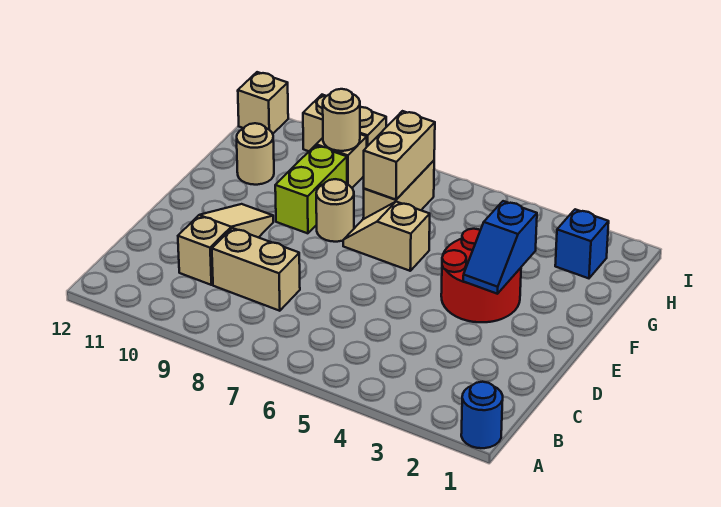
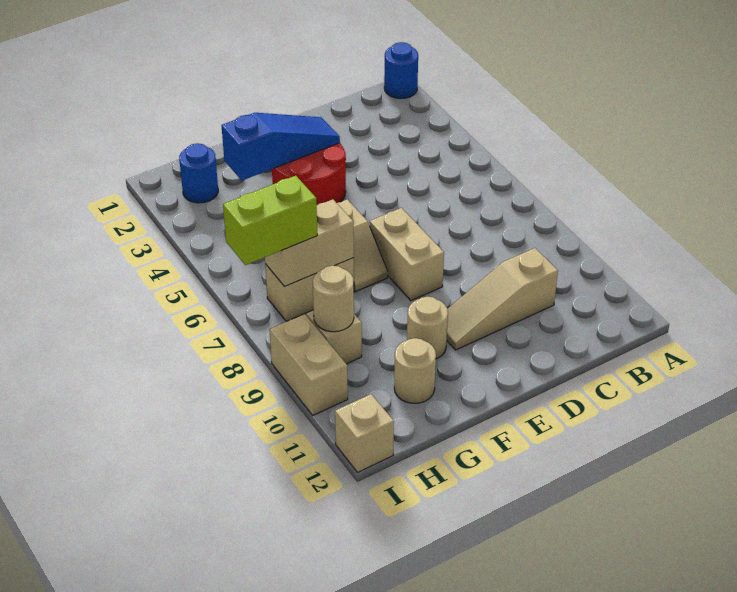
tan 1x2 brick [212,228,300,311] -> tan 1x2 brick moved to [370,208,444,301]
blue 1x2 slope [463,201,537,294] -> blue 1x3 slope [221,113,340,180]
tan 1x1 round brick [316,179,354,242] -> tan 1x1 round brick moved to [407,297,448,359]
lime 1x2 brick [275,145,347,233] -> lime 1x2 brick moved to [223,176,317,265]
blue 1x1 brick [555,209,609,278] -> blue 1x1 round brick [179,143,218,203]

